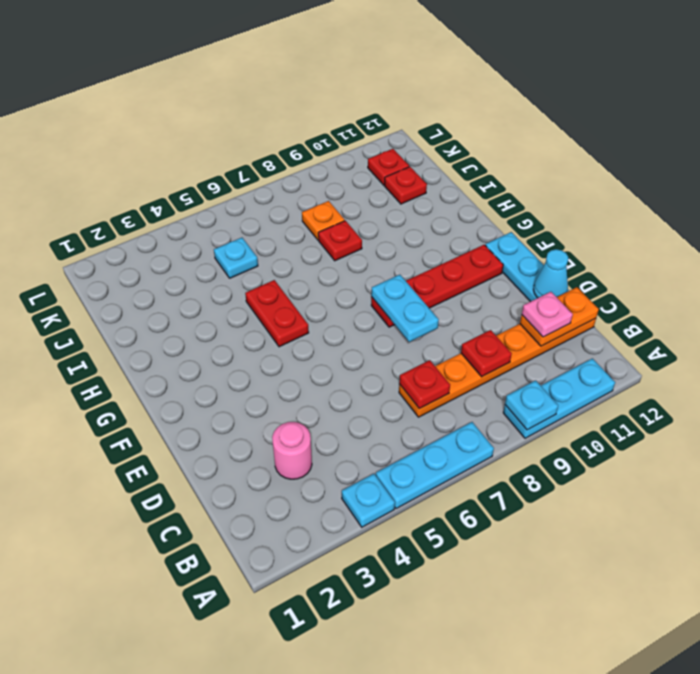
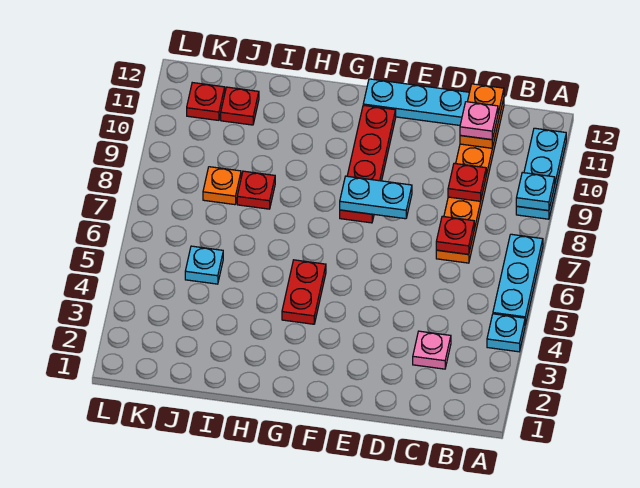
pink 1x1 round brick [272,422,312,479] -> pink 1x1 plate [413,331,451,369]
cyan 1x1 cone [533,249,568,298] -> none
red 1x2 plate [245,280,309,347] -> red 1x2 plate turned to [282,260,326,324]

